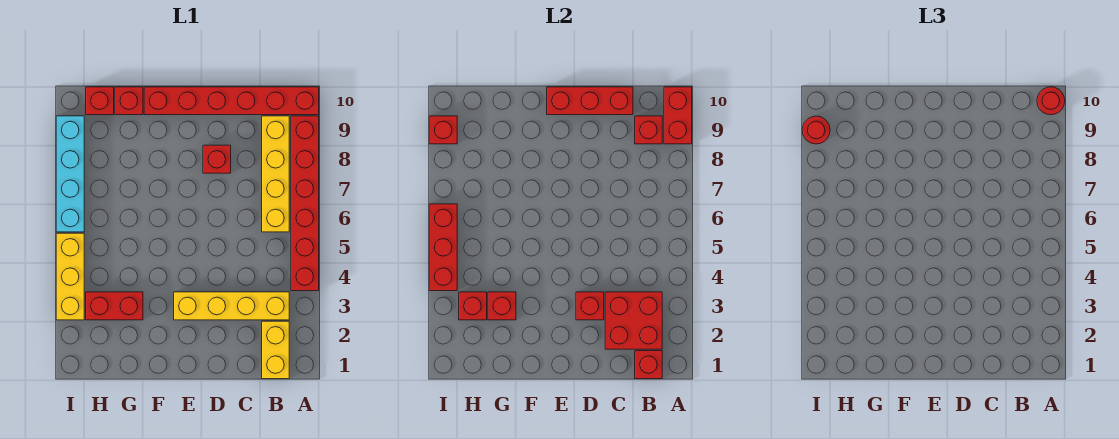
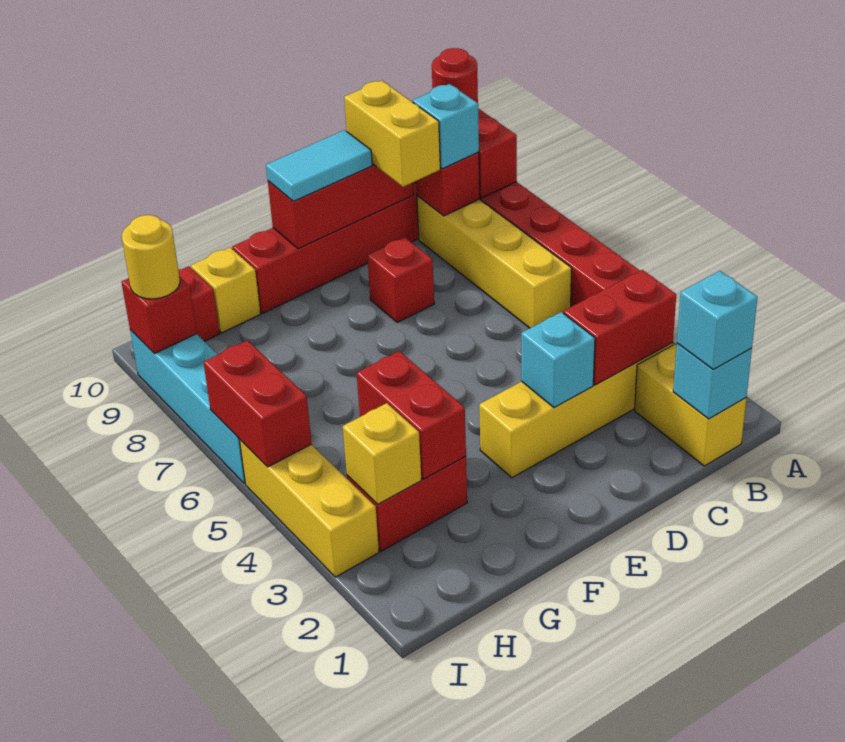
red 1x1 brick [635,351,662,379] -> cyan 1x1 brick [673,343,752,419]
none -> cyan 1x1 brick [677,271,757,369]
red 2x2 brick [605,292,662,349] -> red 1x2 brick [563,270,676,385]
none -> cyan 1x1 brick [413,84,479,169]
none -> yellow 1x2 brick [344,81,440,187]
red 1x1 brick [576,292,604,320] -> cyan 1x1 brick [521,312,595,408]
none -> cyan 1x2 tile [266,130,372,201]
red 1x1 brick [488,292,516,320] -> red 1x2 brick [357,351,466,479]
red 1x1 brick [115,87,143,115] -> yellow 1x1 brick [191,247,261,333]
red 1x1 brick [459,292,487,320] -> yellow 1x1 brick [343,403,421,504]
red 1x3 brick [429,204,457,291] -> red 1x2 brick [203,340,312,467]
red 1x1 round brick [802,116,830,144] -> yellow 1x1 round brick [122,215,180,299]

